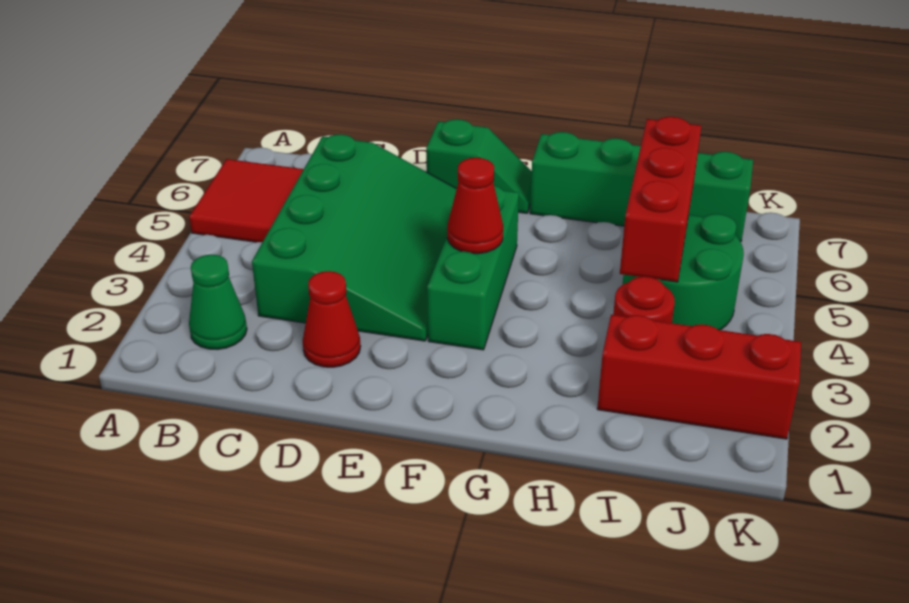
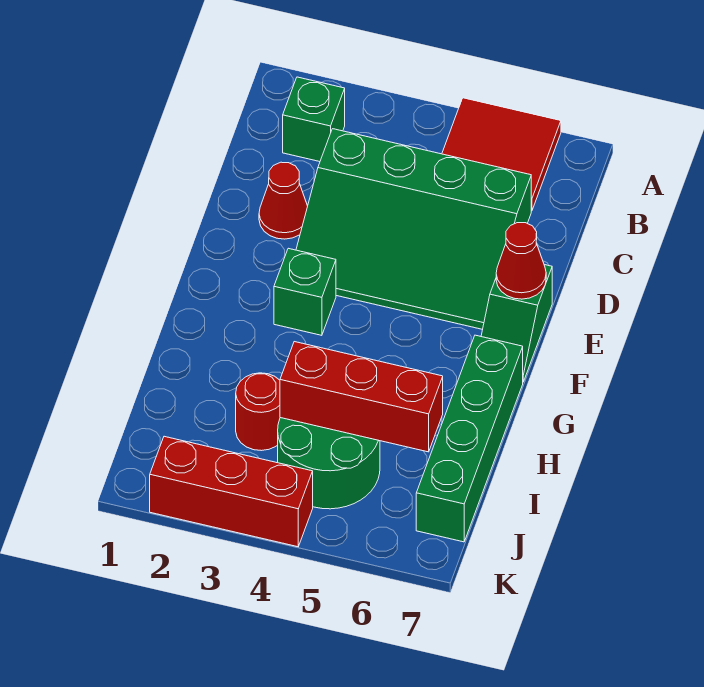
green 1x1 cone [189,255,247,350] -> green 1x1 brick [283,77,345,162]
green 1x3 brick [427,186,519,350] -> green 1x1 brick [274,248,336,335]
red 1x1 cone [447,158,503,254] -> red 1x1 cone moved to [496,223,546,299]
red 1x3 brick [597,315,801,439] -> red 1x3 brick turned to [150,436,313,547]

